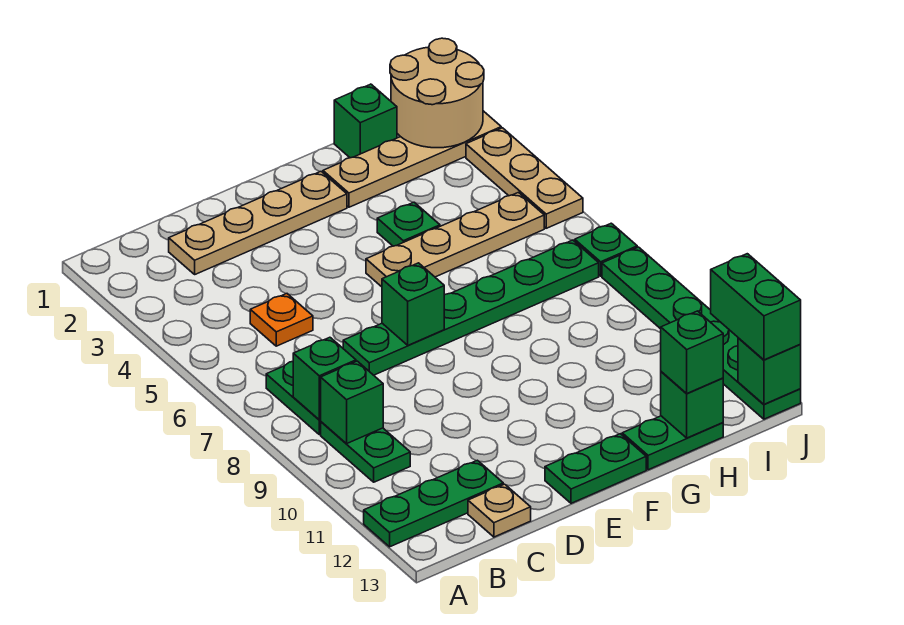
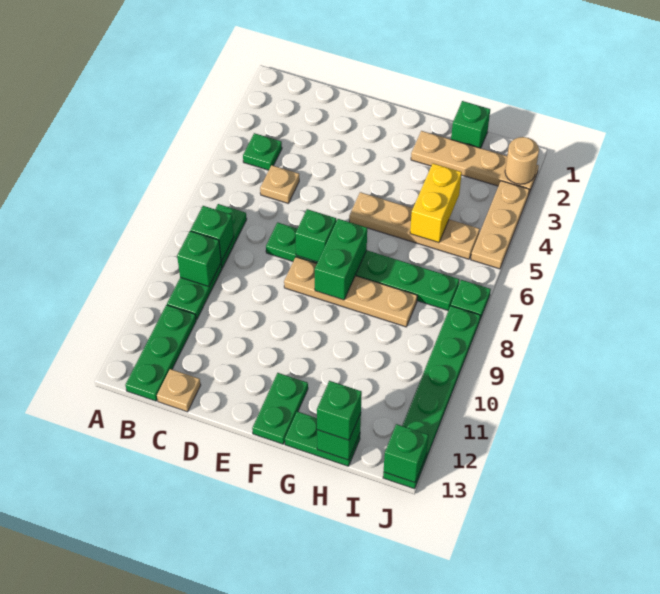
green 1x3 plate [364,460,503,547] -> green 1x3 plate turned to [125,305,196,401]
tan 1x4 plate [169,172,347,274] -> tan 1x4 plate moved to [284,257,417,327]
orange 1x1 plate [250,294,313,346] -> tan 1x1 plate [260,165,299,203]
green 1x2 plate [545,434,646,503] -> green 1x2 plate turned to [252,373,308,444]
green 1x1 plate [377,202,440,246] -> green 1x1 plate moved to [243,133,282,170]
none -> yellow 1x2 brick [410,163,462,243]
tan 2x2 round brick [390,38,484,148] -> tan 1x1 round brick [505,137,539,184]
green 1x2 brick [711,254,801,360] -> green 1x2 brick moved to [315,219,367,300]

